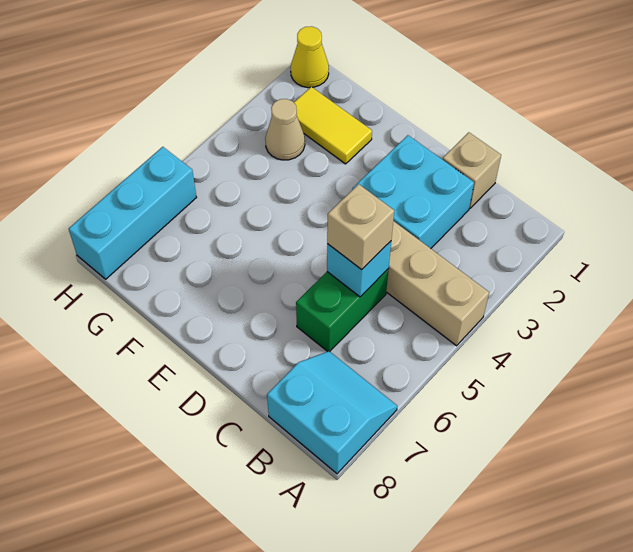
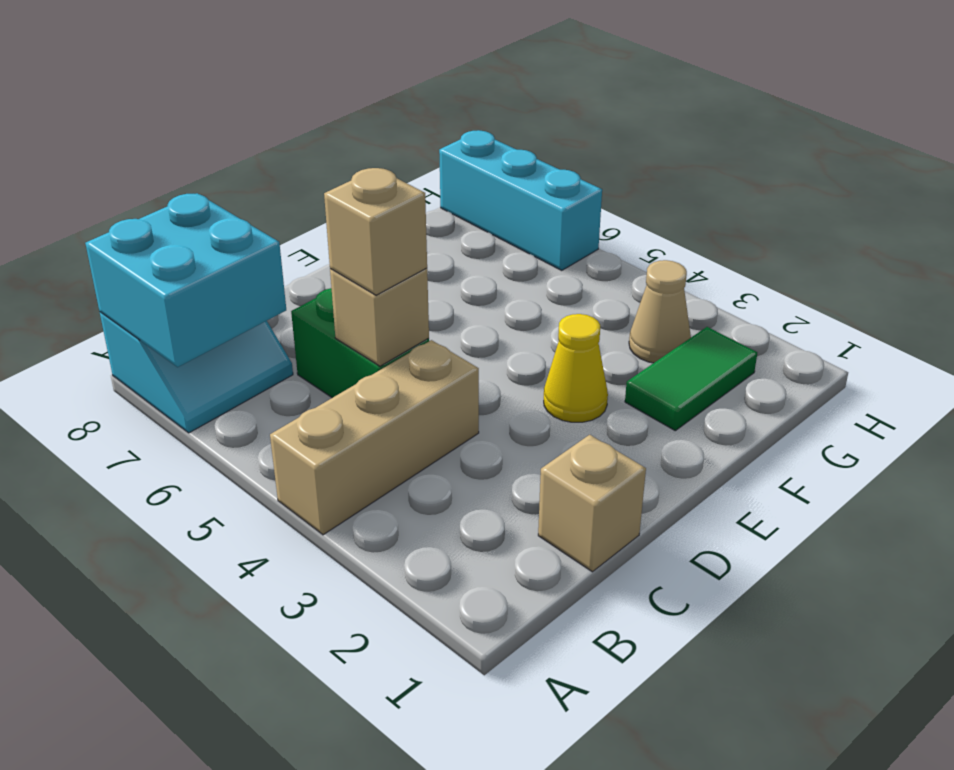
cyan 2x2 brick [352,135,474,248] -> cyan 2x2 brick moved to [85,193,286,367]
cyan 1x1 brick [327,241,391,297] -> tan 1x1 brick [330,268,429,366]
yellow 1x2 tile [294,87,372,164] -> green 1x2 tile [625,327,757,431]
yellow 1x1 cone [291,26,329,88] -> yellow 1x1 cone moved to [544,314,608,422]

